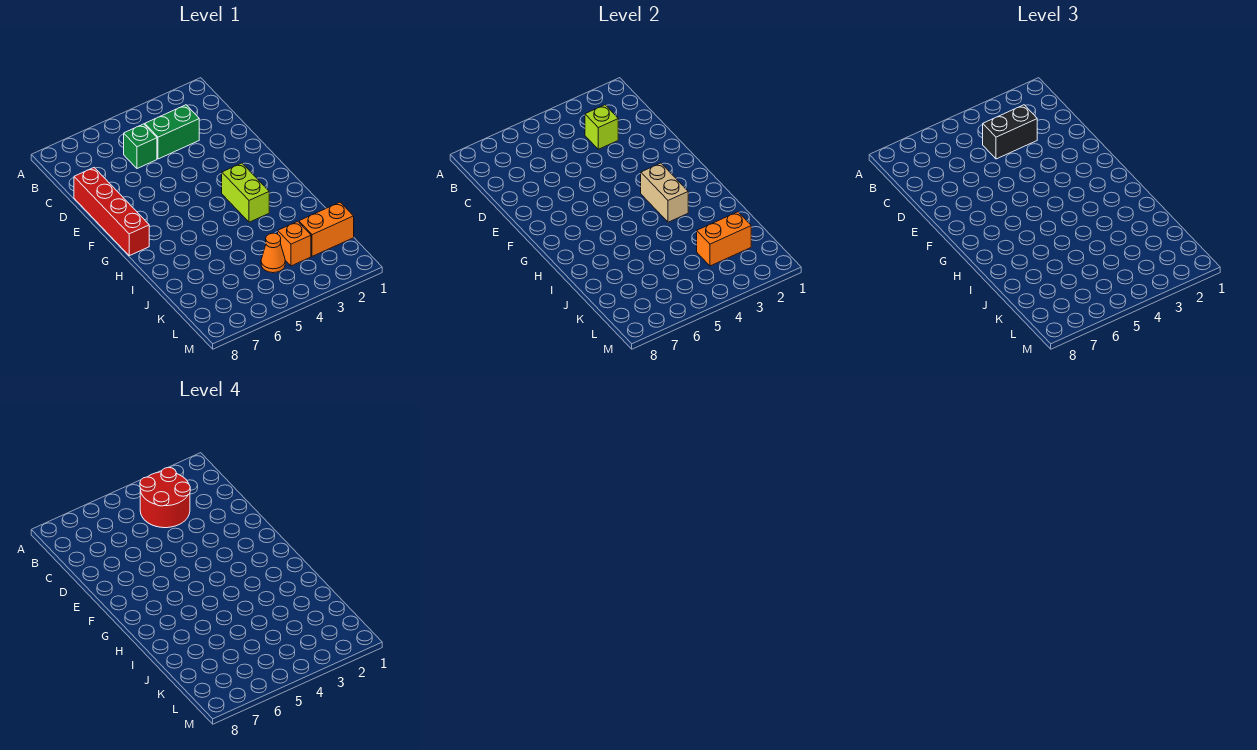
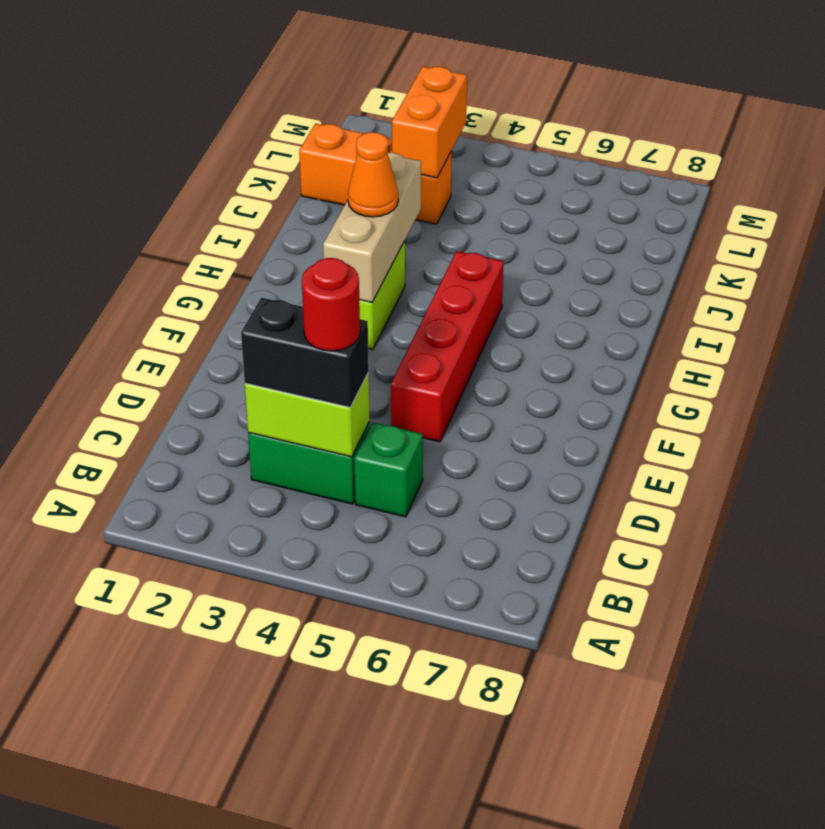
red 2x2 round brick [140,467,190,528] -> red 1x1 round brick [302,258,360,351]
lime 1x1 brick [585,105,618,149] -> lime 1x2 brick [245,373,370,457]
red 1x4 brick [74,168,149,256] -> red 1x4 brick moved to [391,251,504,442]
tan 1x2 brick [641,163,688,222] -> tan 1x3 brick [323,153,421,302]
orange 1x2 brick [697,212,751,266] -> orange 1x2 brick turned to [392,66,467,178]
orange 1x1 cone [261,233,285,273] -> orange 1x1 cone moved to [348,132,398,217]

